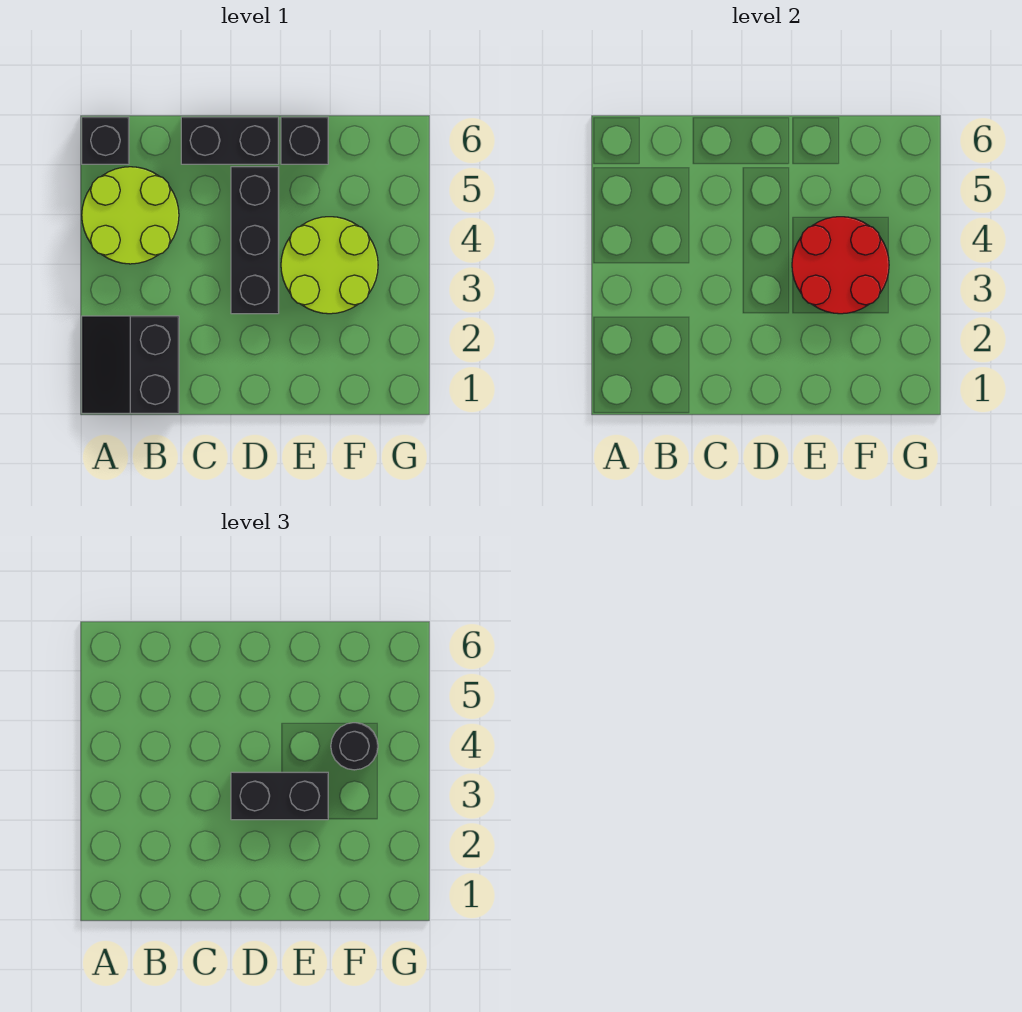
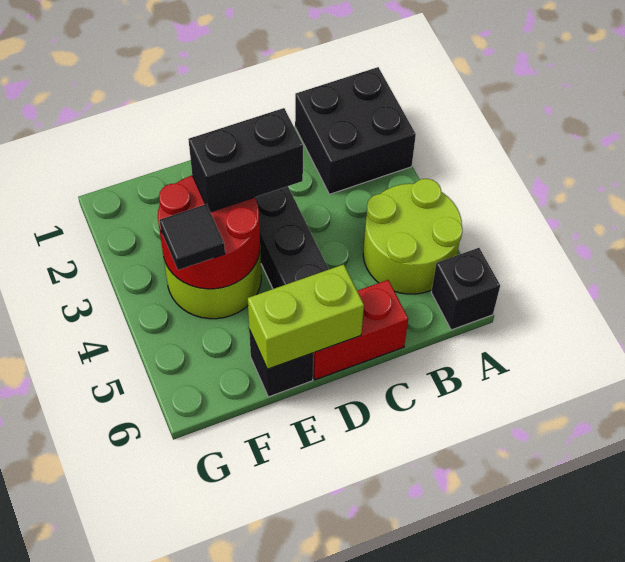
black 2x2 slope [82,316,179,413] -> black 2x2 brick [295,67,416,194]
black 1x2 brick [181,117,279,164] -> red 1x2 brick [313,280,408,380]
none -> lime 1x2 brick [248,264,364,369]
black 1x1 round brick [331,723,378,770] -> black 1x1 tile [159,204,225,270]

